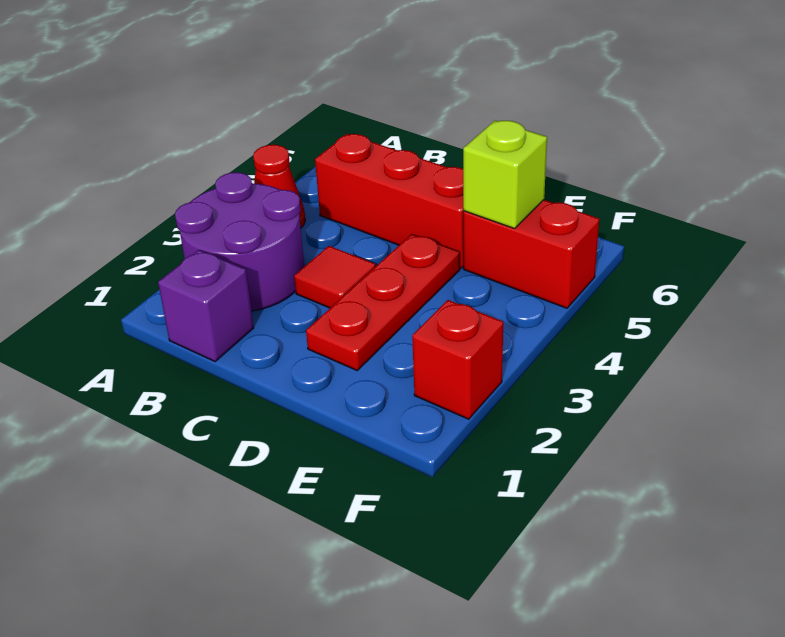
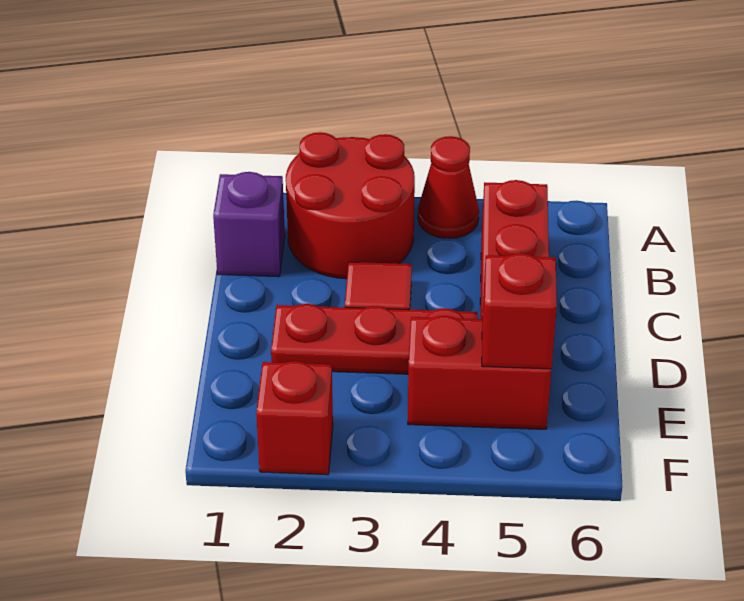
purple 2x2 round brick [175,172,304,311] -> red 2x2 round brick [286,132,415,279]
red 1x2 brick [464,200,599,308] -> red 1x2 brick turned to [408,316,551,429]
lime 1x1 brick [463,121,547,229] -> red 1x1 brick [482,253,557,369]

